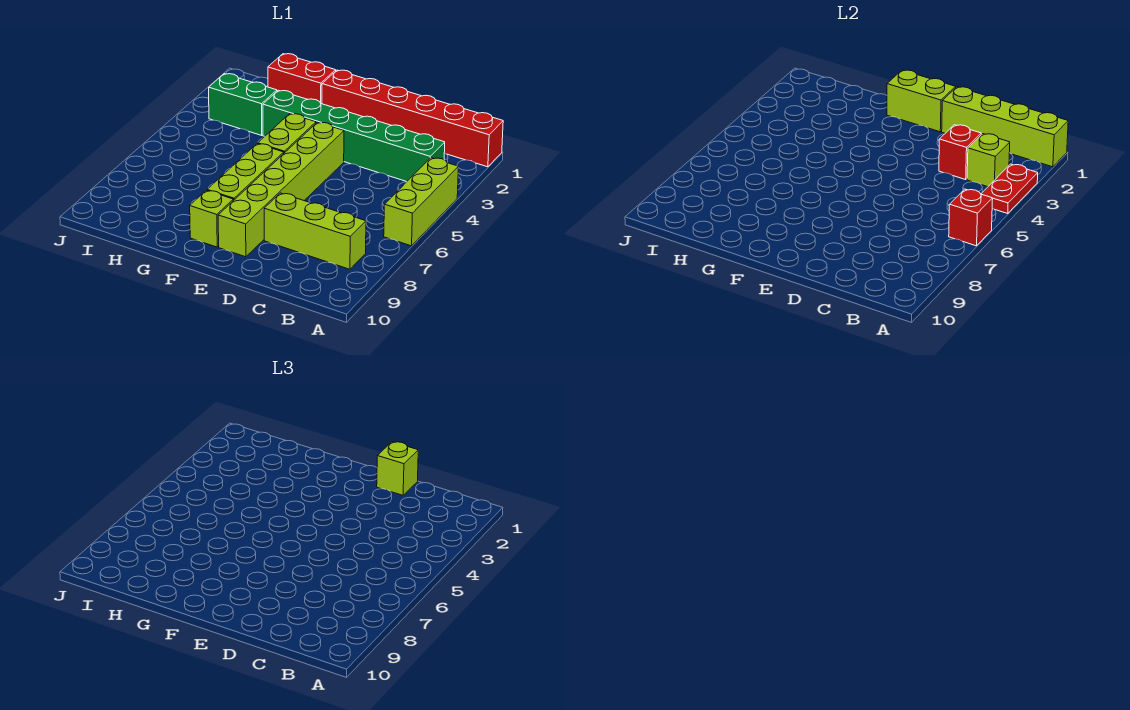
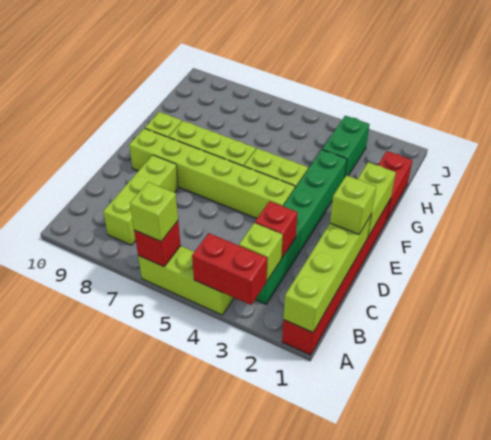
red 1x2 plate [981,164,1038,213] -> red 1x2 brick [192,233,267,305]
none -> lime 1x1 brick [130,182,178,241]

